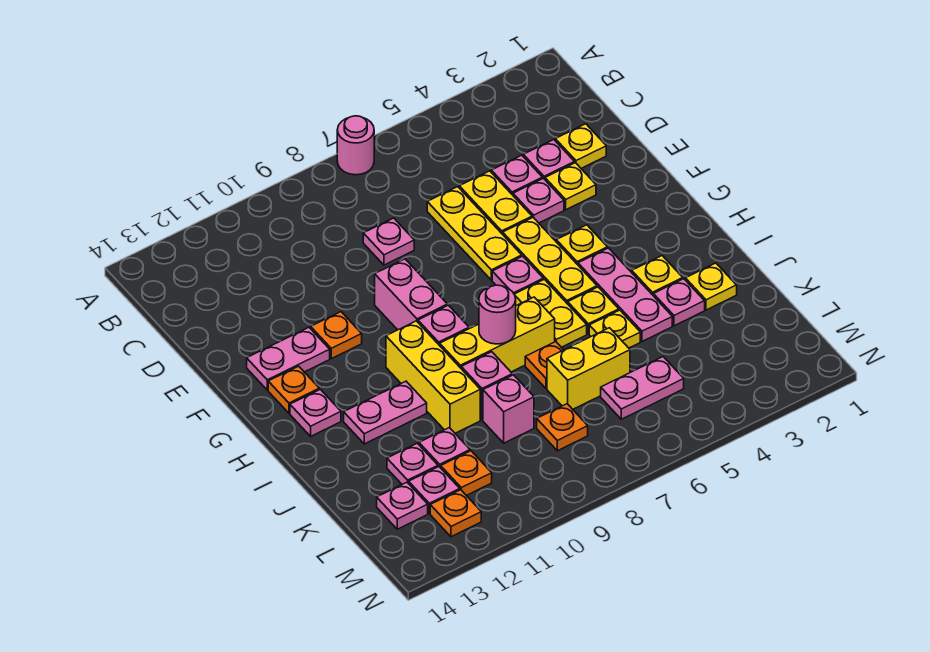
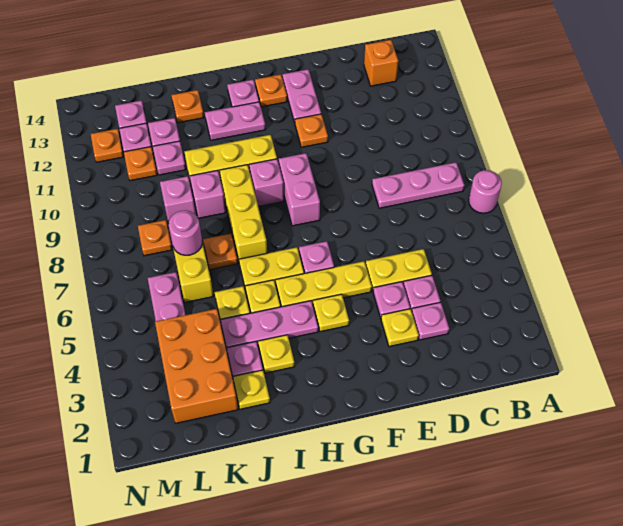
none -> orange 1x1 brick [364,40,398,86]
yellow 1x1 plate [555,124,606,168] -> none
yellow 1x3 plate [427,187,522,280] -> none
pink 1x1 plate [363,218,414,265] -> pink 1x3 plate [372,162,465,208]
pink 1x2 brick [375,259,447,330] -> pink 1x2 brick turned to [279,153,320,226]
pink 1x1 round brick [479,285,516,344] -> pink 1x1 round brick moved to [169,210,202,255]
pink 1x2 plate [344,381,427,444] -> pink 1x2 plate turned to [205,102,266,140]
none -> orange 1x1 plate [172,90,204,123]
none -> orange 2x3 brick [155,309,238,423]

